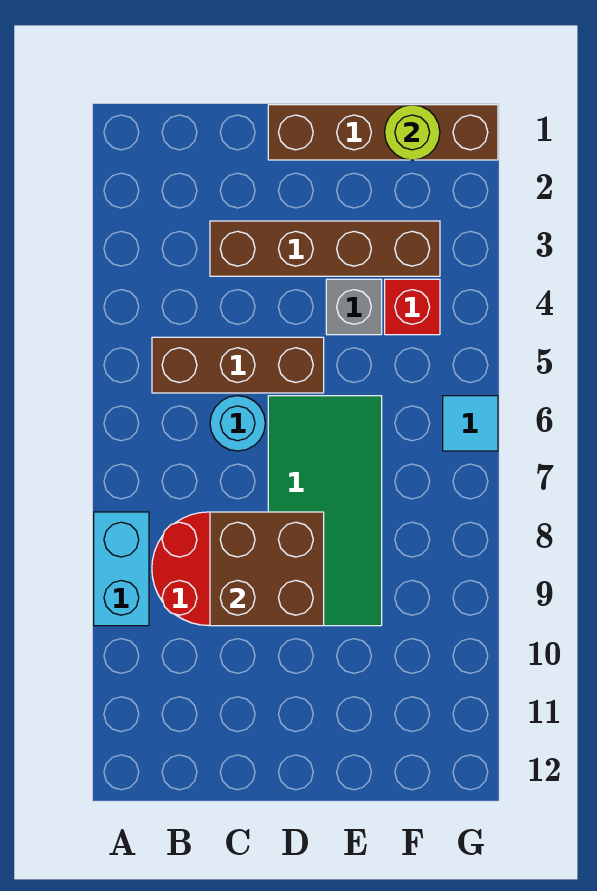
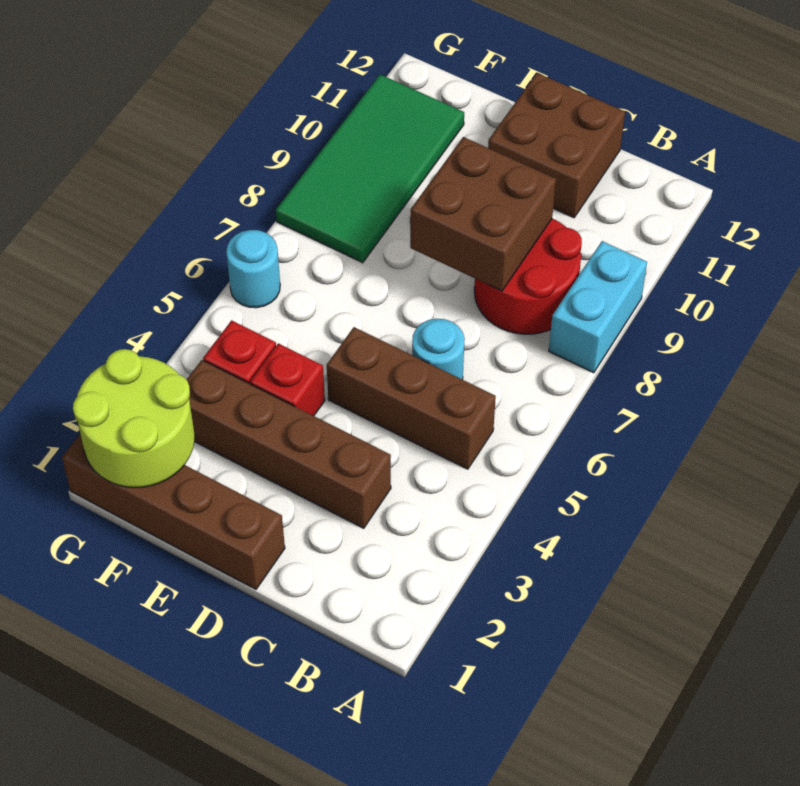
none -> brown 2x2 brick [488,73,625,218]
green 2x4 tile [268,396,382,626] -> green 2x4 tile moved to [276,75,464,263]
grey 1x1 brick [326,279,382,335] -> red 1x1 brick [250,343,325,416]
lime 1x1 round brick [385,105,440,160] -> lime 2x2 round brick [73,349,195,488]
cyan 1x1 tile [443,396,498,451] -> cyan 1x1 round brick [226,230,280,308]

